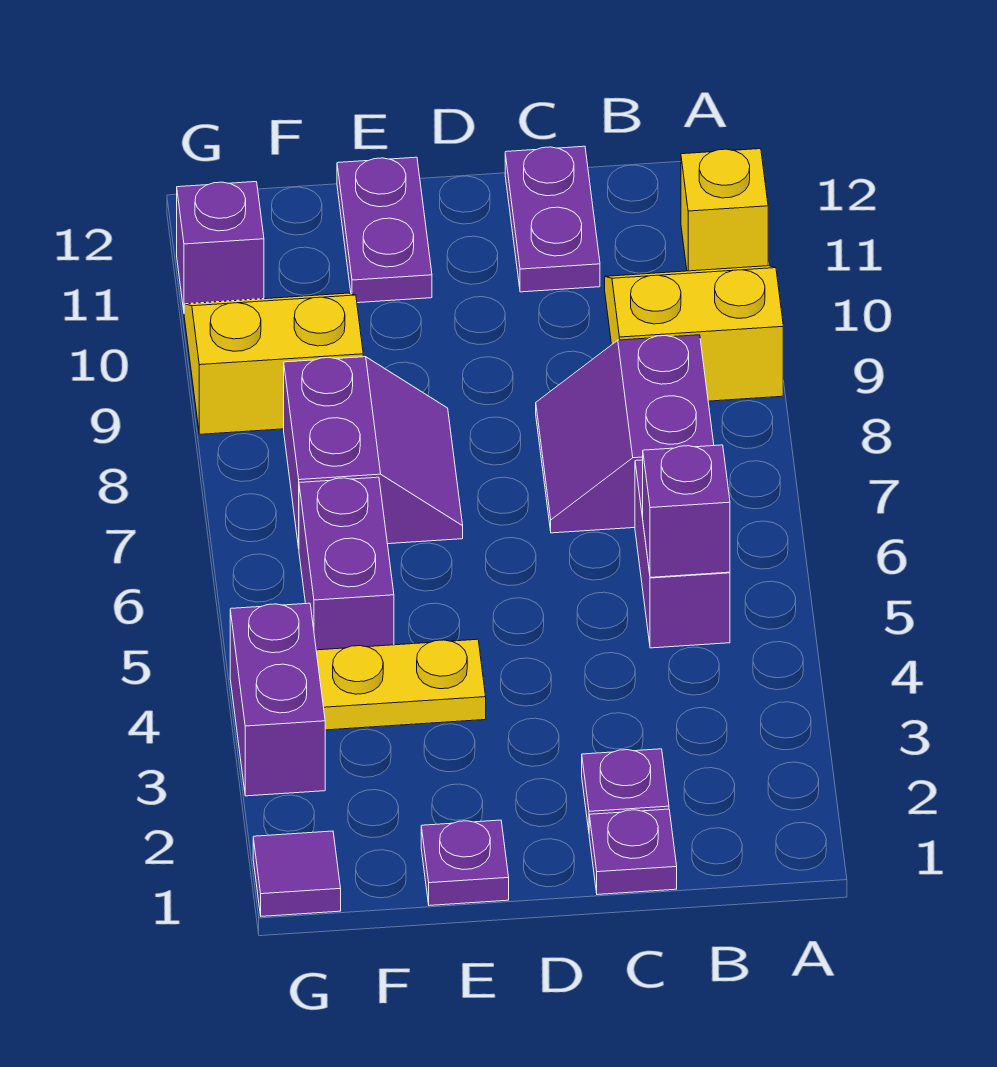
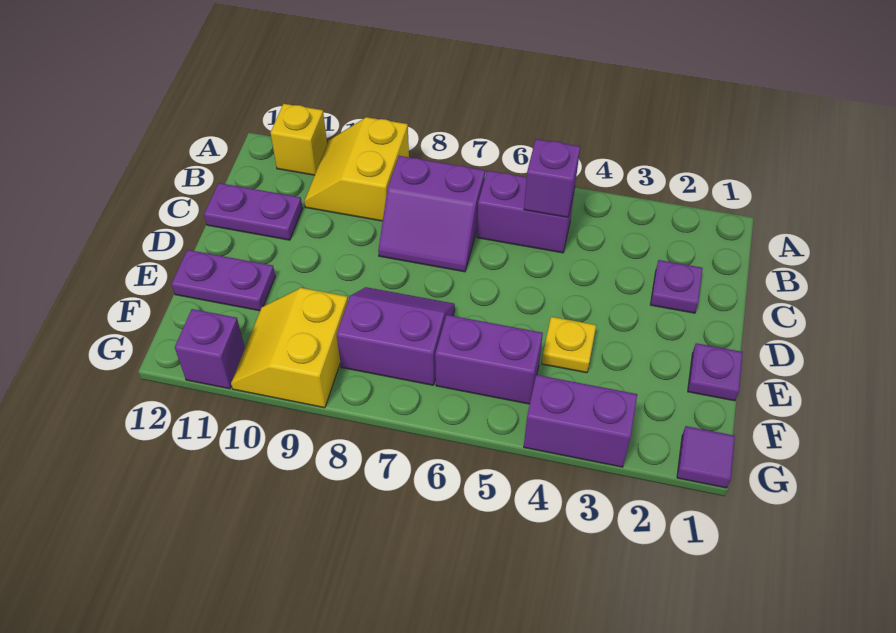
purple 1x1 plate [589,809,677,895] -> none
yellow 1x2 plate [316,639,486,730] -> yellow 1x1 plate [542,317,596,373]

